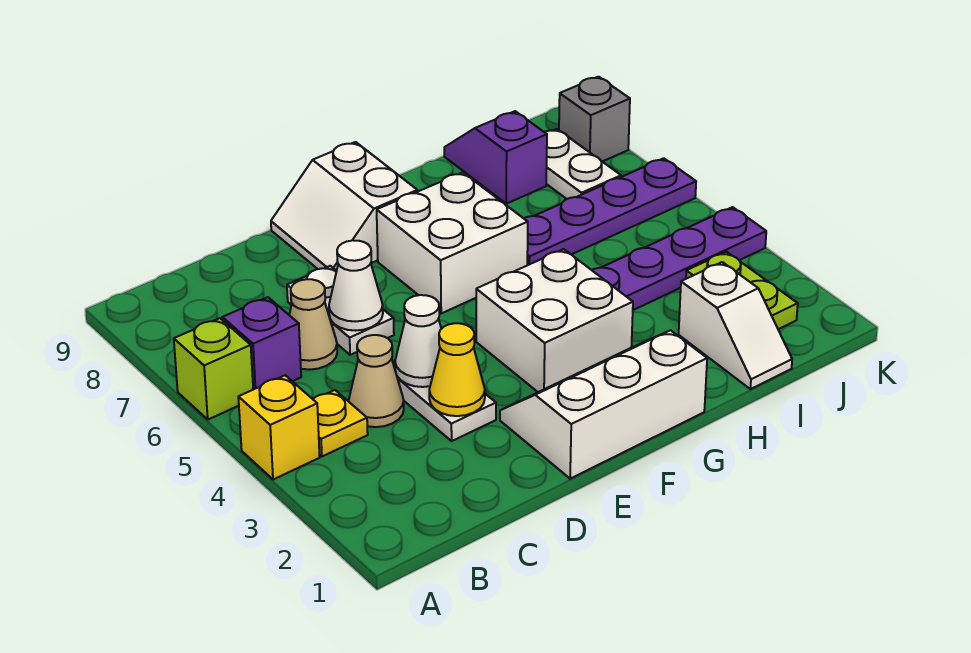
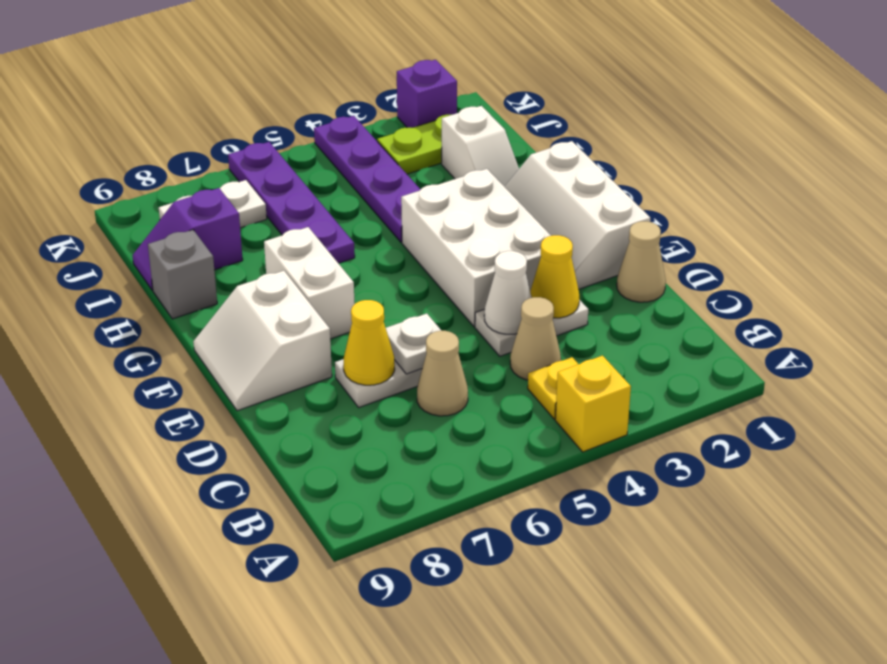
lime 1x1 brick [174,318,253,420] -> none
purple 1x1 brick [222,297,301,389] -> purple 1x1 brick moved to [397,60,457,128]
none -> tan 1x1 cone [617,221,666,302]
white 1x1 cone [329,240,383,331] -> white 1x1 plate [386,314,441,374]
none -> yellow 1x1 cone [344,300,395,385]
white 2x2 slope [271,142,417,271] -> white 2x2 slope turned to [193,271,332,411]
white 2x2 brick [476,249,633,392] -> white 2x3 brick [401,169,551,326]
white 2x2 brick [377,172,528,313] -> white 1x2 brick [264,227,355,339]
white 1x2 slope [679,262,792,389] -> white 1x2 slope turned to [442,106,519,187]
grey 1x1 brick [559,77,630,162] -> grey 1x1 brick moved to [148,230,217,319]

